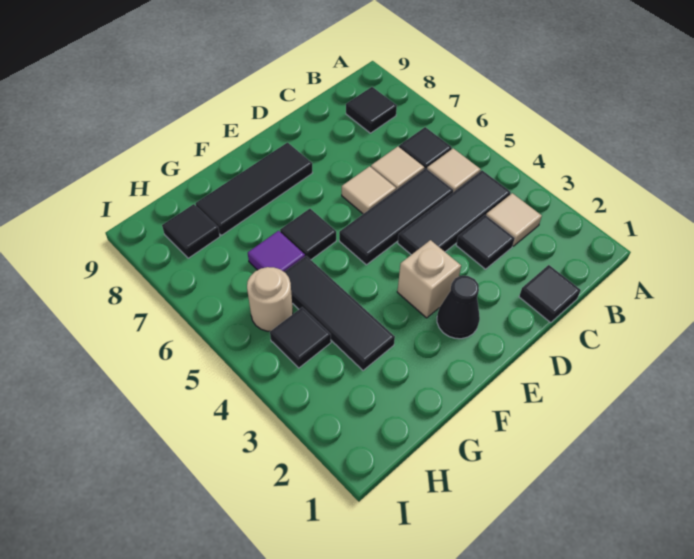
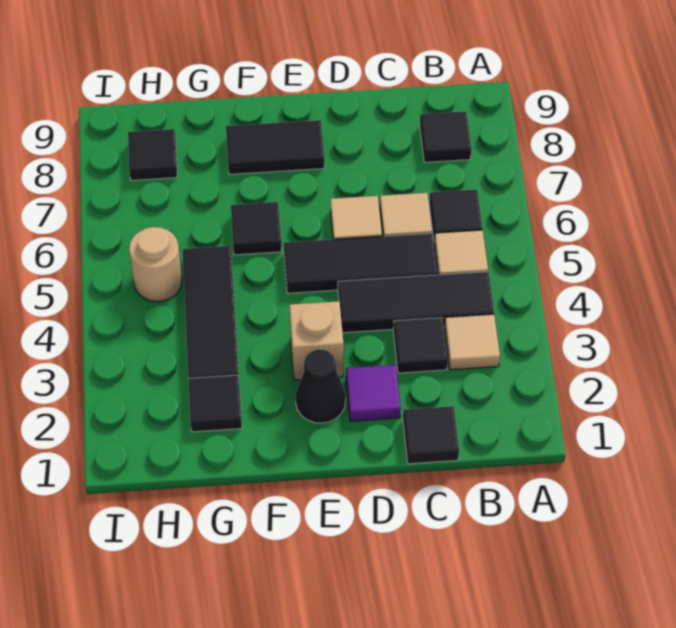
black 1x3 tile [196,143,313,236] -> black 1x2 tile [226,120,324,174]
purple 1x1 tile [248,231,305,272] -> purple 1x1 tile moved to [346,365,401,421]
black 1x1 tile [270,307,331,368] -> black 1x1 tile moved to [189,375,242,432]

